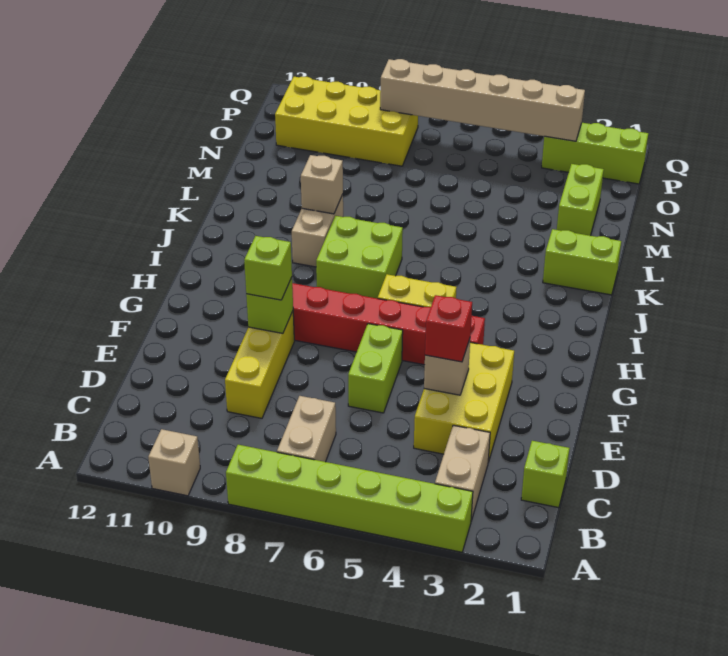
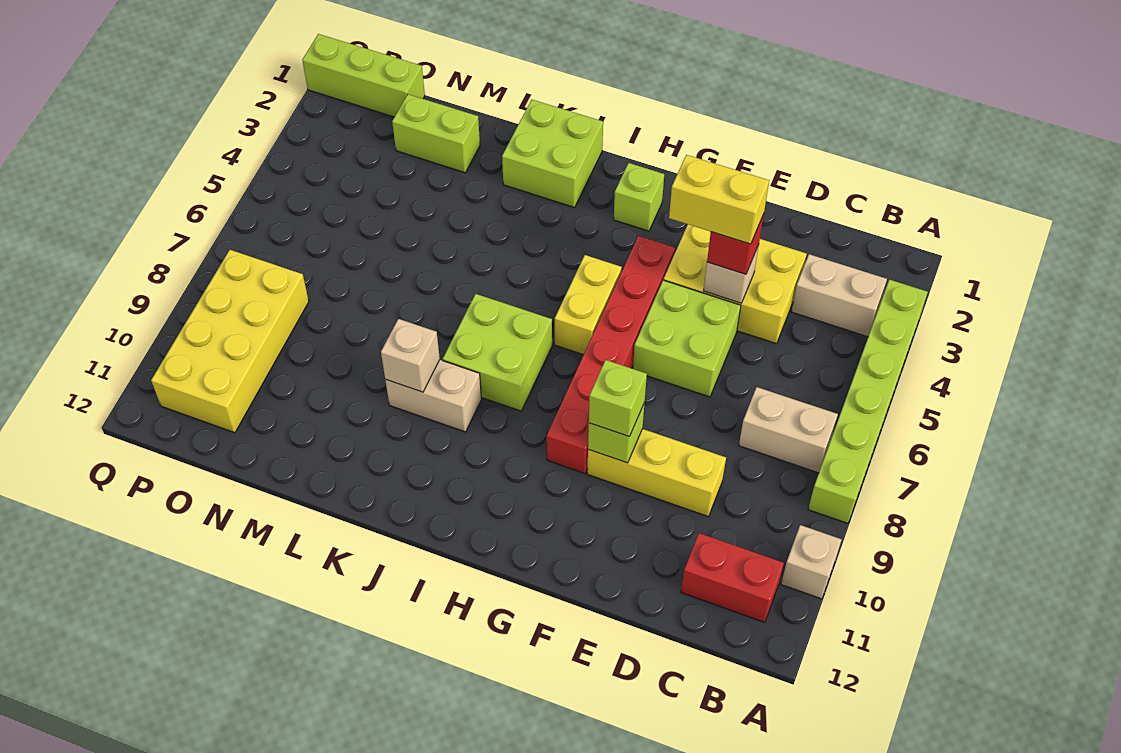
none -> red 1x2 brick [681,533,784,622]
lime 1x1 brick [521,441,570,508] -> lime 1x1 brick moved to [614,163,664,231]
none -> yellow 1x2 brick [669,155,769,244]
lime 1x2 brick [348,324,403,413] -> lime 2x2 brick [633,280,741,397]
lime 1x2 brick [543,229,621,295] -> lime 2x2 brick [502,100,603,207]
lime 1x3 brick [542,123,648,184] -> lime 1x3 brick turned to [302,34,425,117]
tan 1x6 brick [380,59,585,141] -> none

